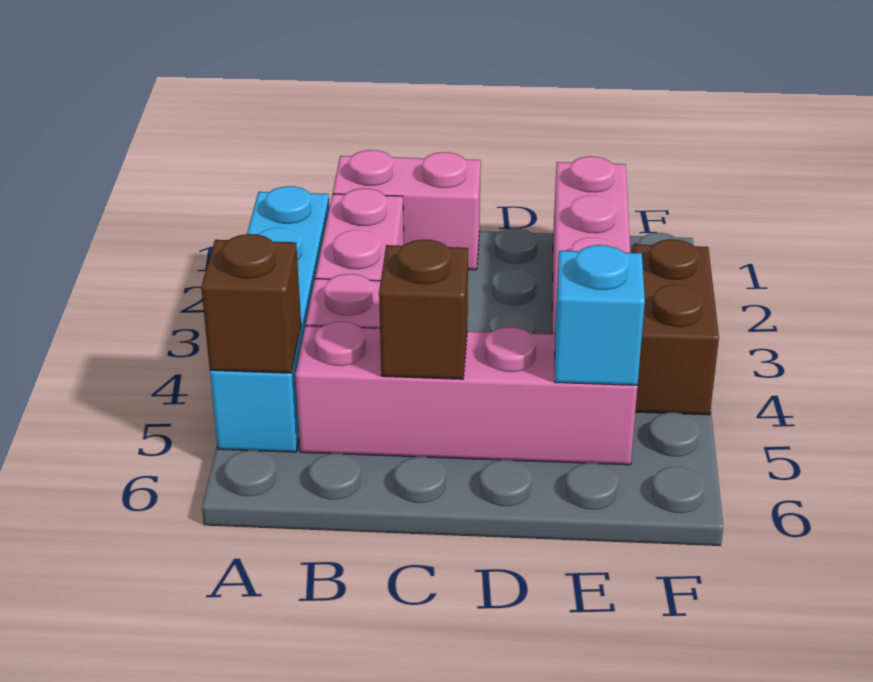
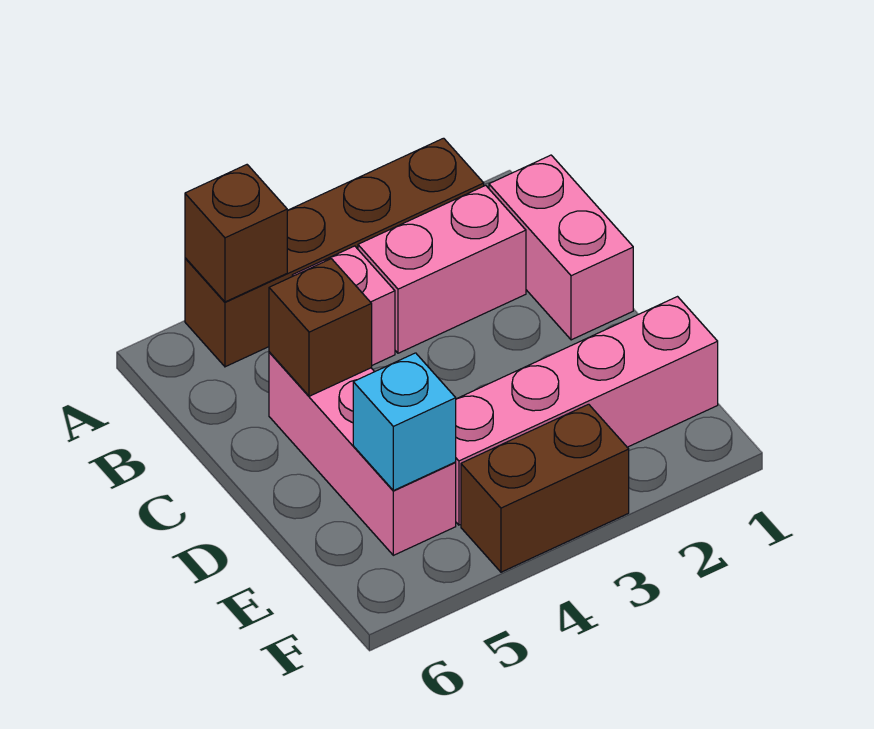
cyan 1x4 brick [210,186,329,452] -> brown 1x4 brick [185,138,484,367]
pink 1x4 brick [295,322,638,465] -> pink 1x3 brick [269,352,456,555]

